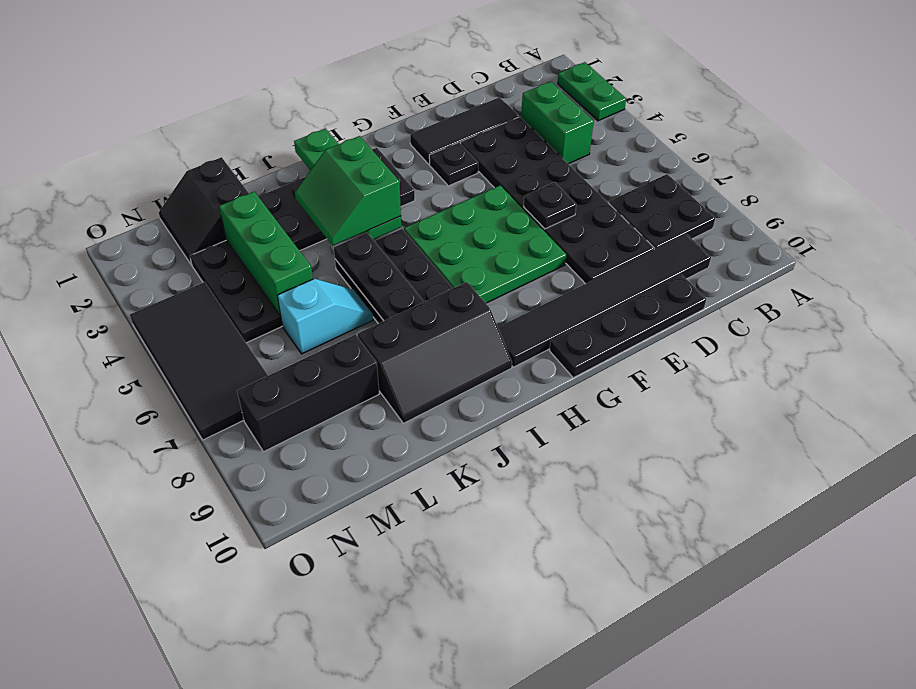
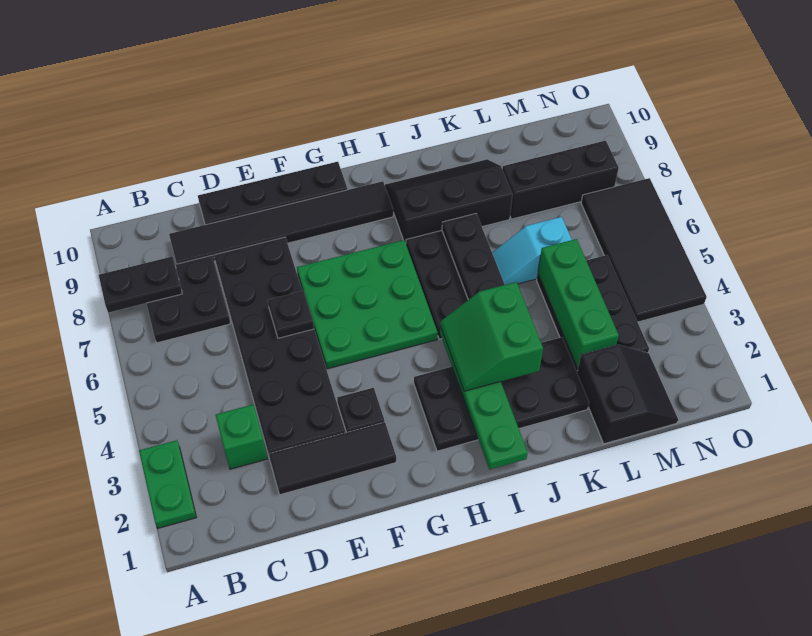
none -> black 1x2 plate [99,257,182,313]
green 1x2 brick [521,82,594,164] -> green 1x1 brick [216,404,267,469]
green 2x2 slope [295,136,401,245] -> green 2x2 slope turned to [440,282,543,391]

